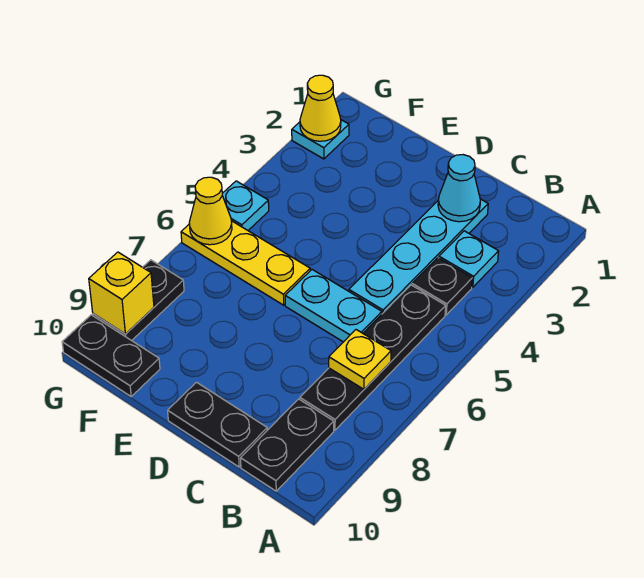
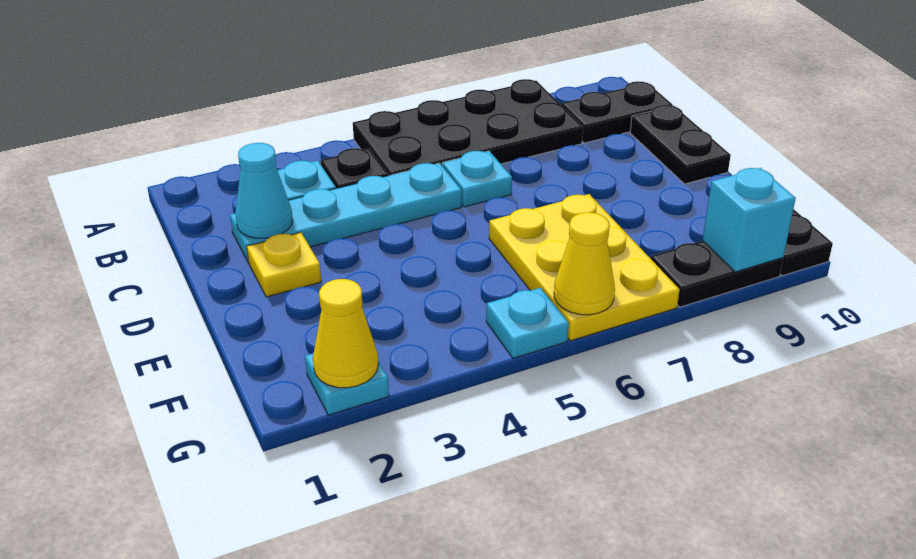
black 1x4 plate [300,285,446,430] -> black 2x4 plate [353,79,583,176]
yellow 1x1 plate [329,330,391,389] -> yellow 1x1 plate moved to [247,232,321,297]
cyan 1x2 plate [285,270,382,342] -> cyan 1x1 plate [442,151,512,207]
yellow 1x3 plate [181,221,310,305] -> yellow 2x3 plate [489,194,680,341]
yellow 1x1 brick [89,252,154,334] -> cyan 1x1 brick [703,168,796,272]

